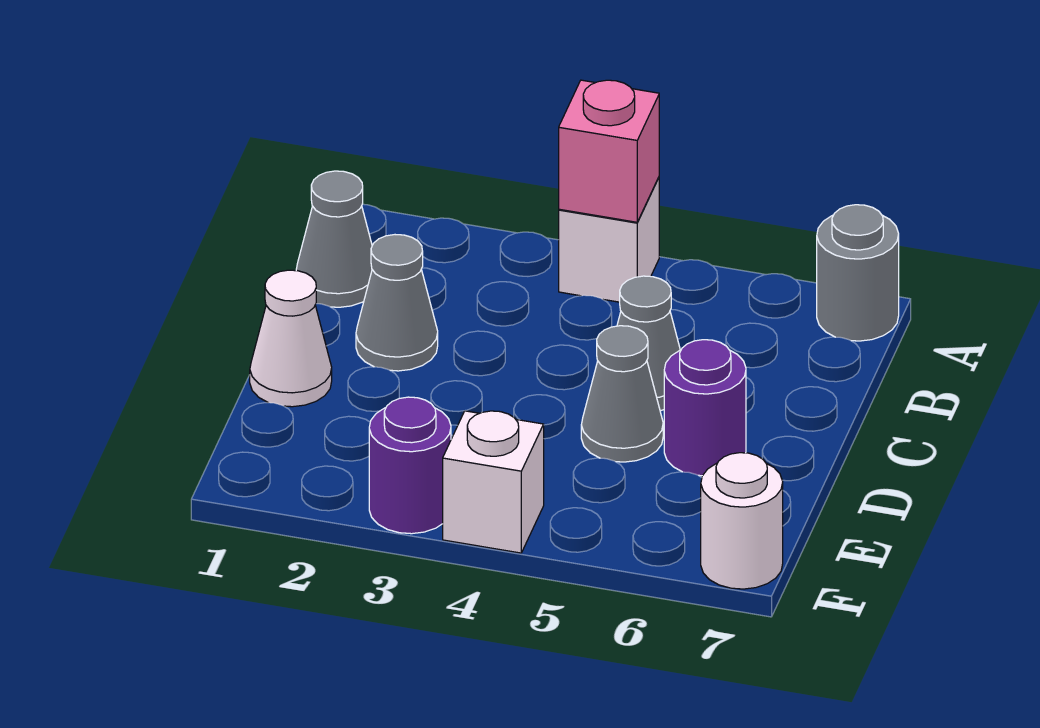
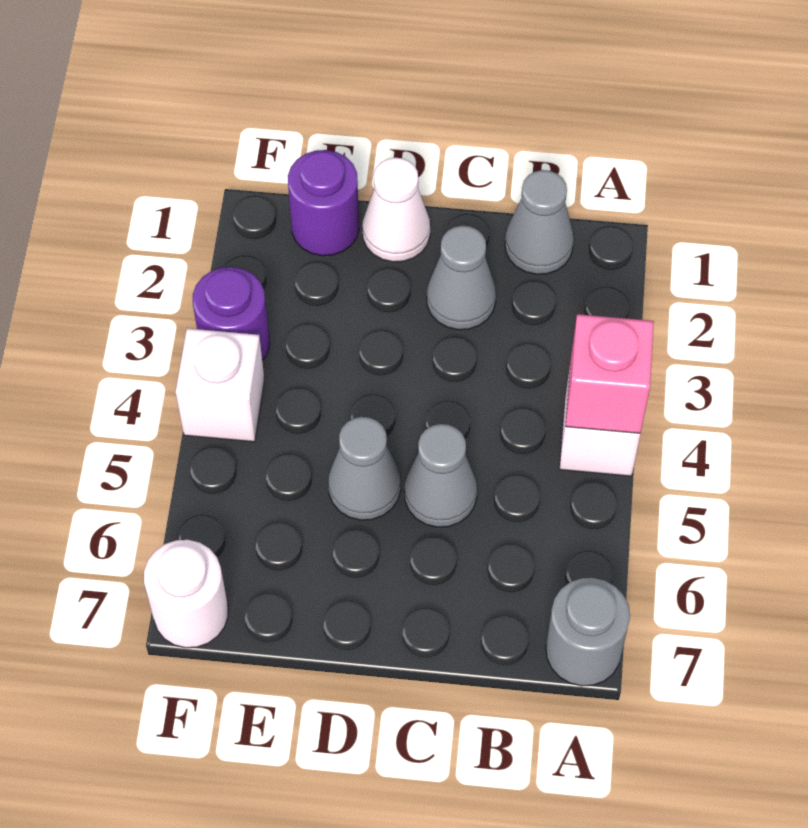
purple 1x1 round brick [664,340,746,476] -> purple 1x1 round brick moved to [288,150,359,256]

